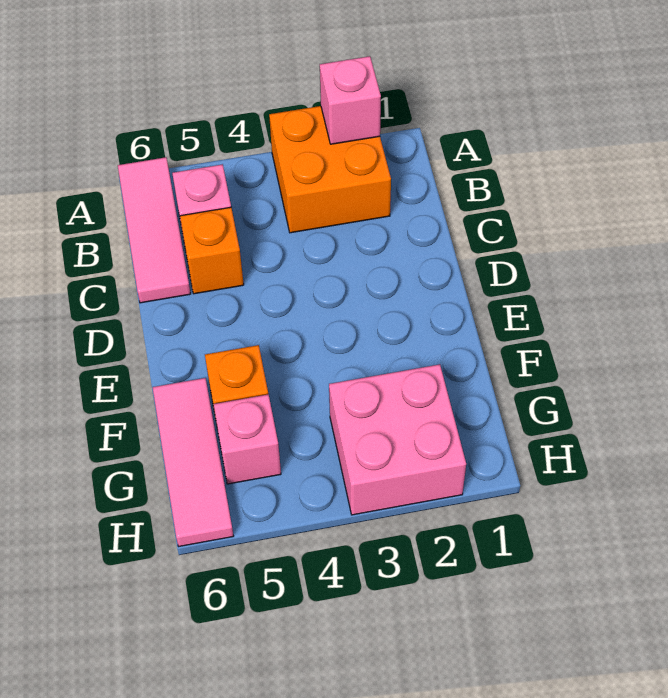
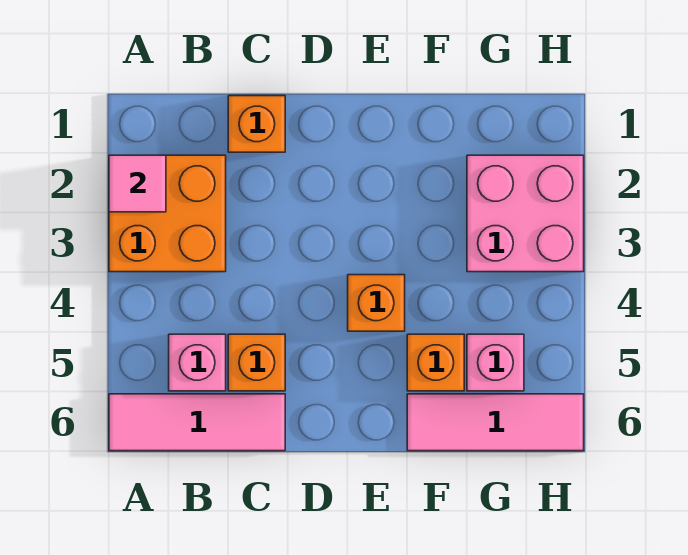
pink 1x1 brick [320,56,381,144] -> pink 1x1 tile [109,155,166,212]
none -> orange 1x1 brick [228,96,285,152]
none -> orange 1x1 brick [348,275,405,331]

